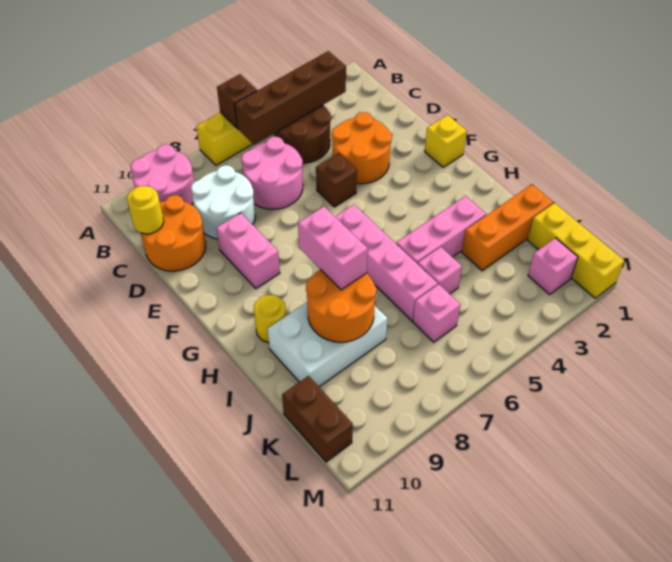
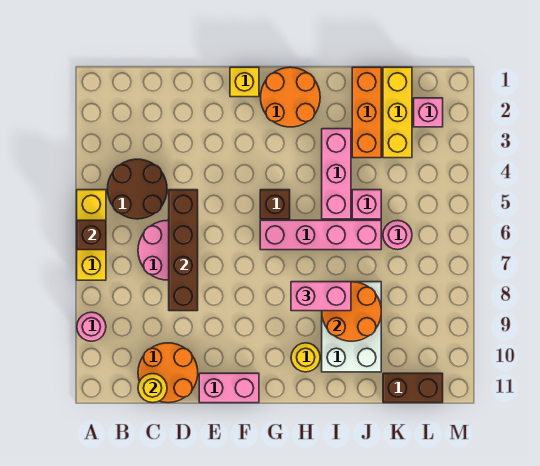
pink 2x2 round brick [130,144,194,205] -> pink 1x1 round brick [77,312,106,341]
brown 1x4 brick [235,51,346,145] -> brown 1x4 brick moved to [169,190,198,311]
white 2x2 round brick [191,165,255,239] -> none
orange 2x2 round brick [332,112,392,184] -> orange 2x2 round brick moved to [261,67,320,127]
brown 1x1 brick [316,153,357,207] -> brown 1x1 brick moved to [260,190,290,219]
pink 1x2 brick [216,213,280,289] -> pink 1x2 brick moved to [199,373,259,403]
yellow 1x3 brick [528,203,624,298] -> yellow 1x3 brick turned to [383,67,412,158]
pink 1x1 brick [413,284,460,342] -> pink 1x1 round brick [383,220,412,250]

